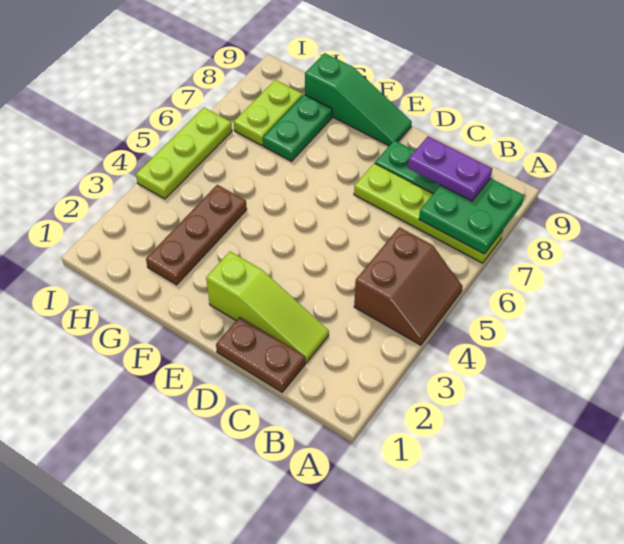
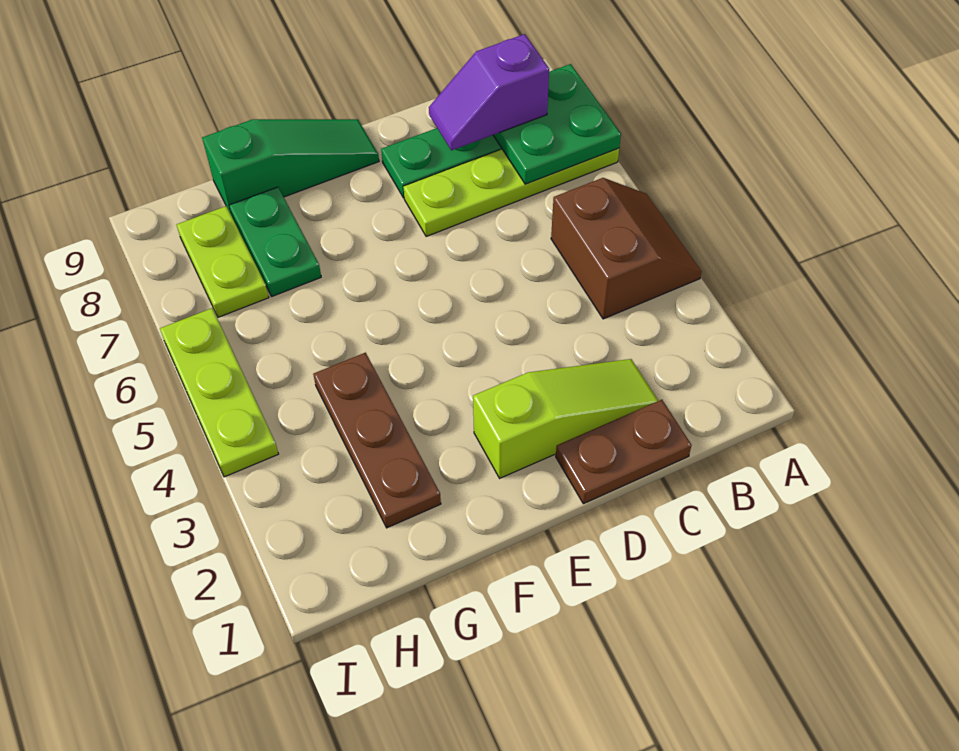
purple 1x2 plate [408,136,492,201] -> purple 1x2 slope [429,34,549,150]

